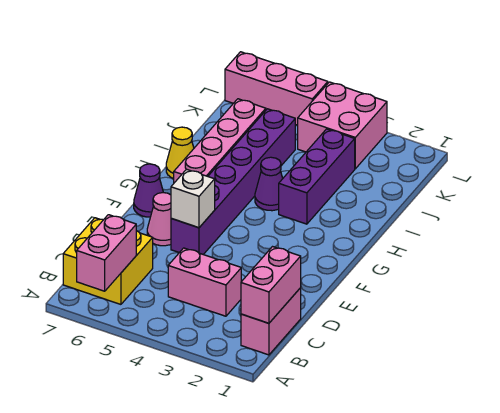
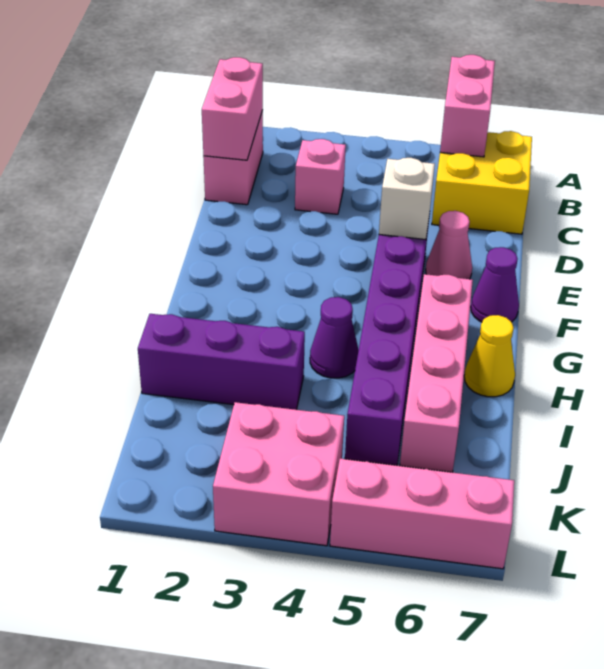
pink 1x2 brick [168,248,241,316] -> pink 1x1 brick [295,139,346,214]
purple 1x3 brick [279,129,355,224] -> purple 1x3 brick turned to [138,314,305,410]

